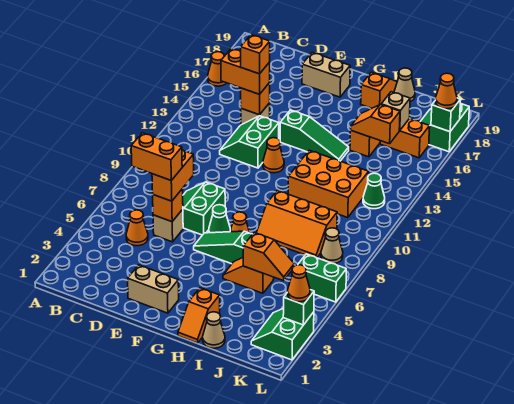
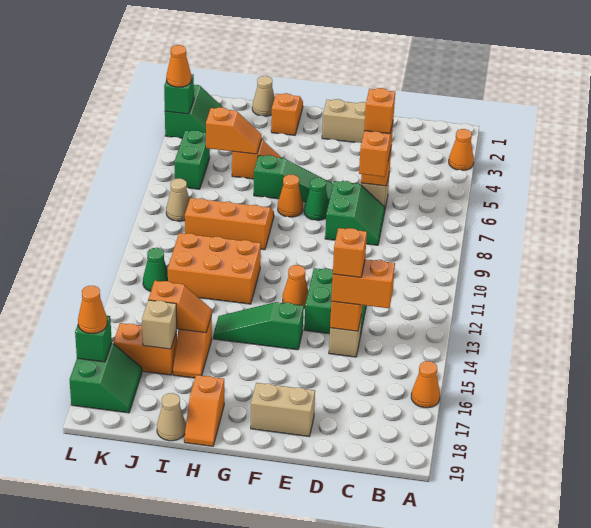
orange 1x1 cone [126,210,148,246] -> orange 1x1 cone moved to [449,129,474,170]
orange 1x2 brick [131,133,182,180] -> orange 1x1 brick [364,88,395,134]
orange 1x2 slope [243,233,294,281] -> orange 1x2 slope turned to [206,107,262,154]
green 1x2 brick [298,254,346,302] -> green 1x2 brick turned to [174,130,210,189]

